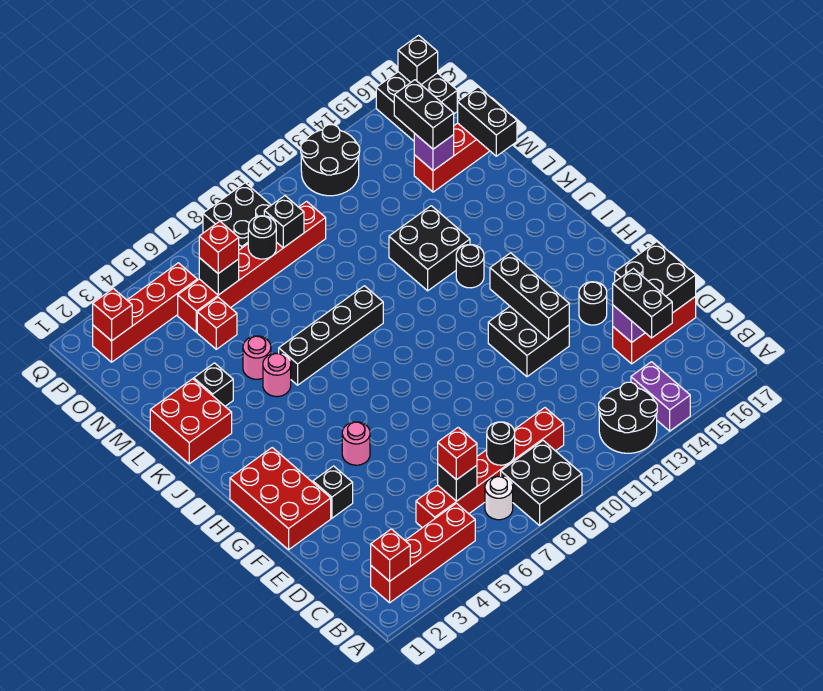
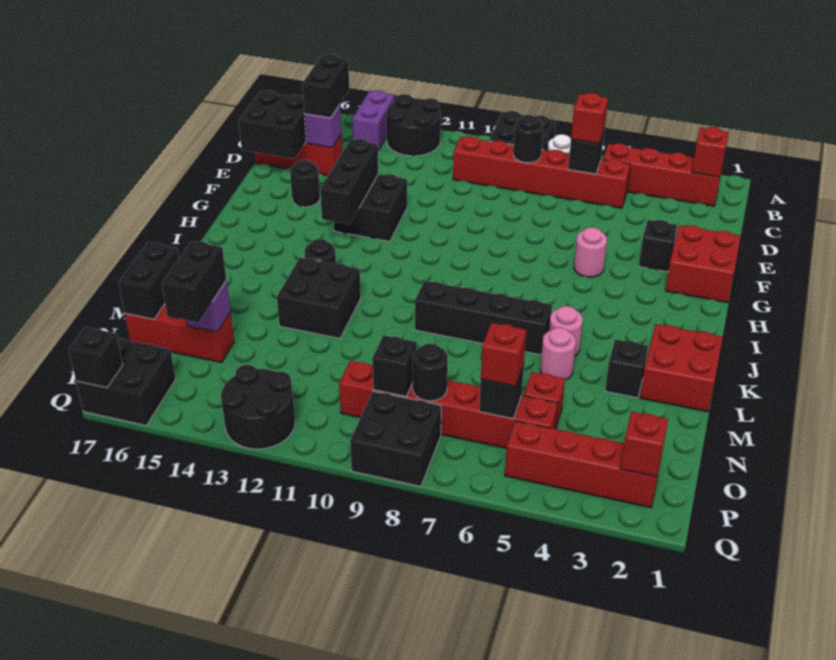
red 2x3 brick [230,448,331,550] -> red 2x2 brick [665,225,741,303]

